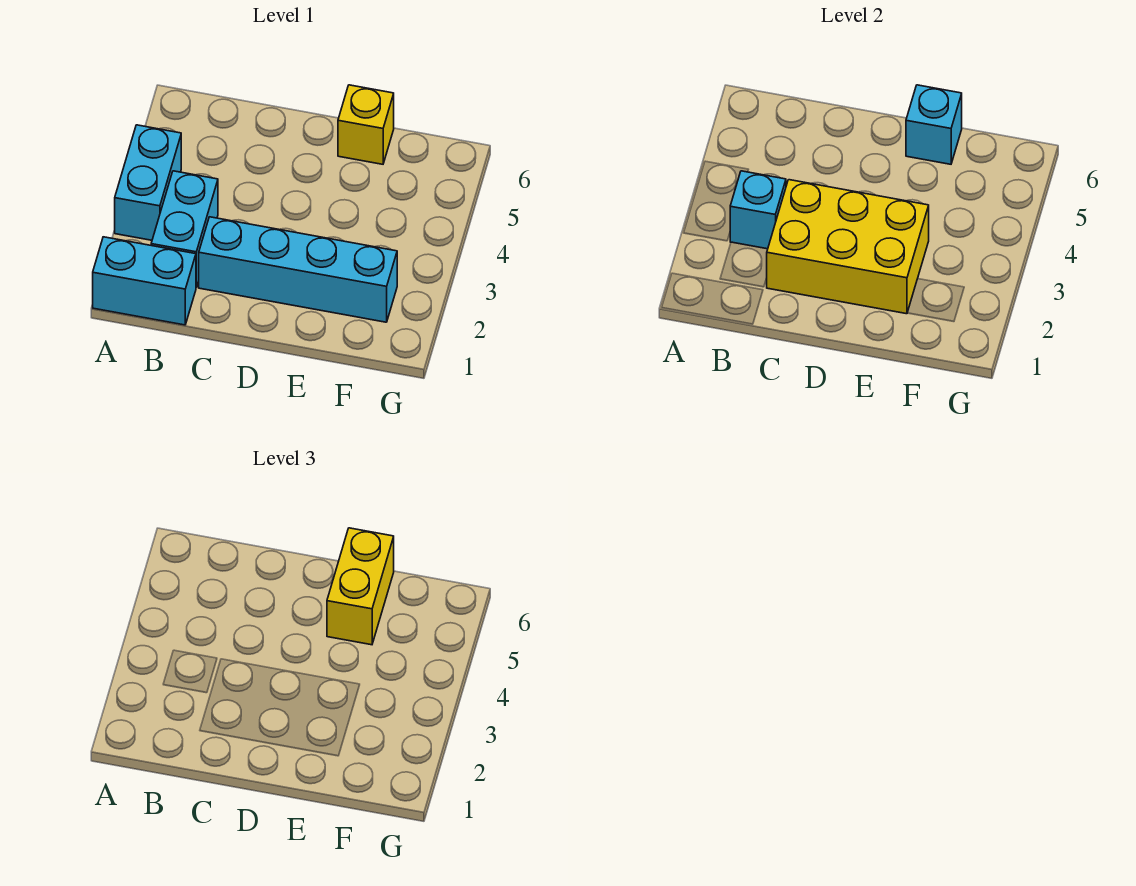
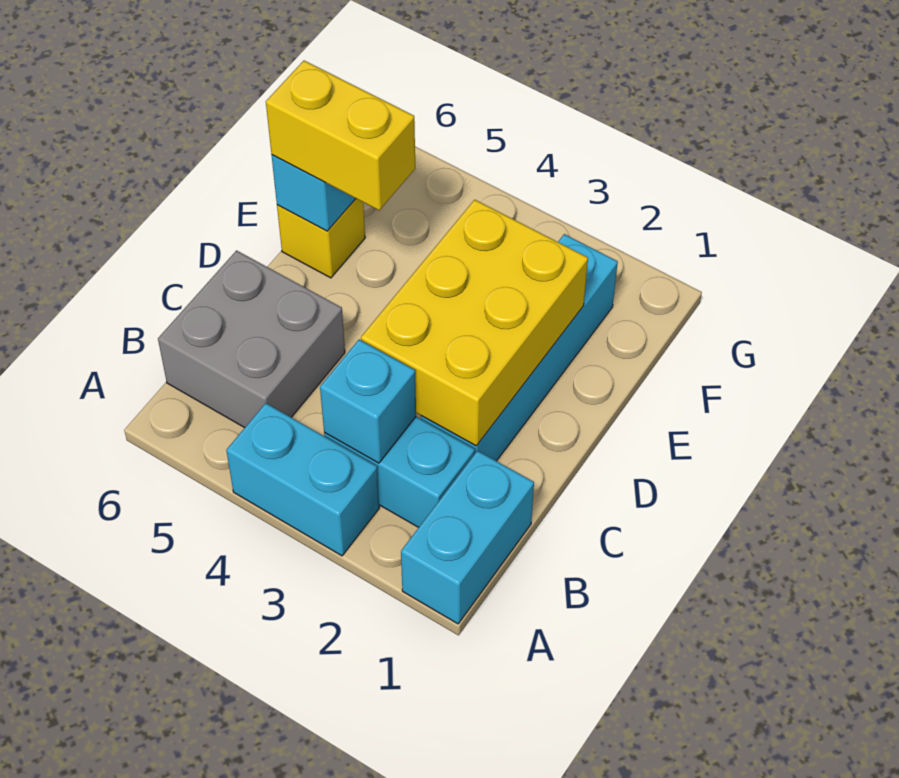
none -> grey 2x2 brick [158,250,345,428]

